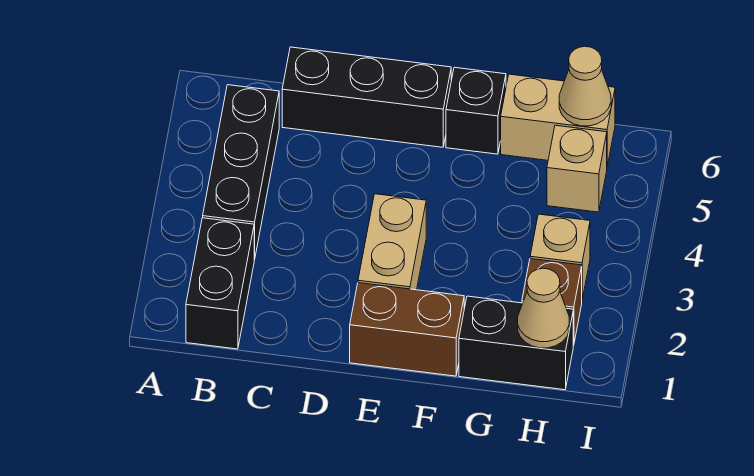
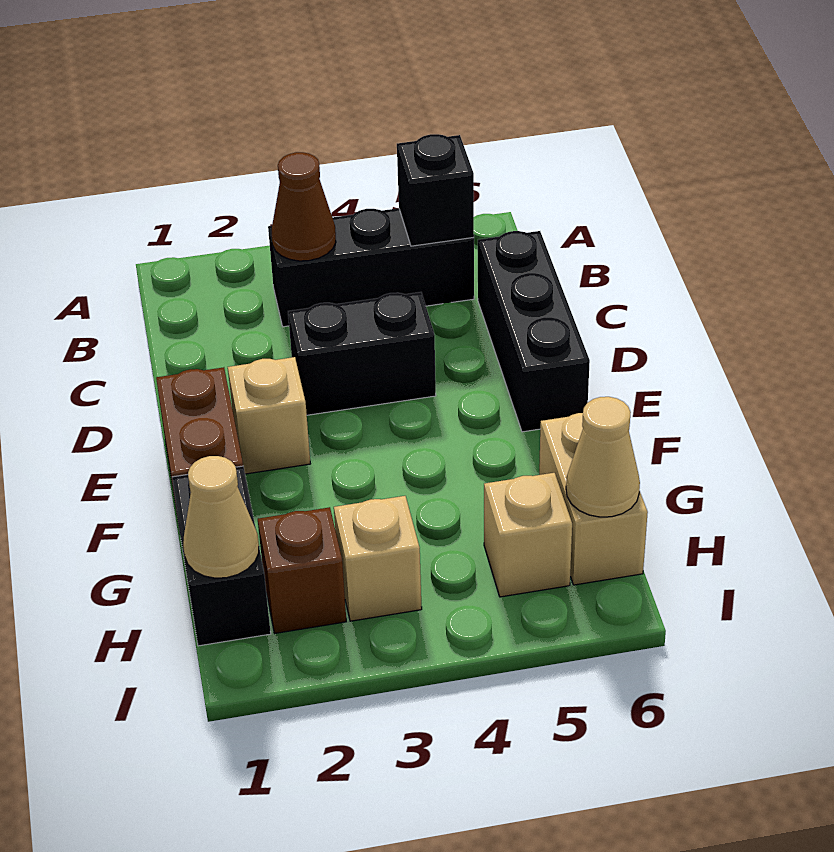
black 1x2 brick [186,218,254,349] -> black 1x2 brick moved to [288,292,436,415]
none -> brown 1x1 cone [272,152,336,261]
tan 1x2 brick [358,194,426,290] -> tan 1x1 brick [228,357,310,474]
black 1x1 brick [446,67,506,154] -> black 1x1 brick moved to [397,134,474,246]

